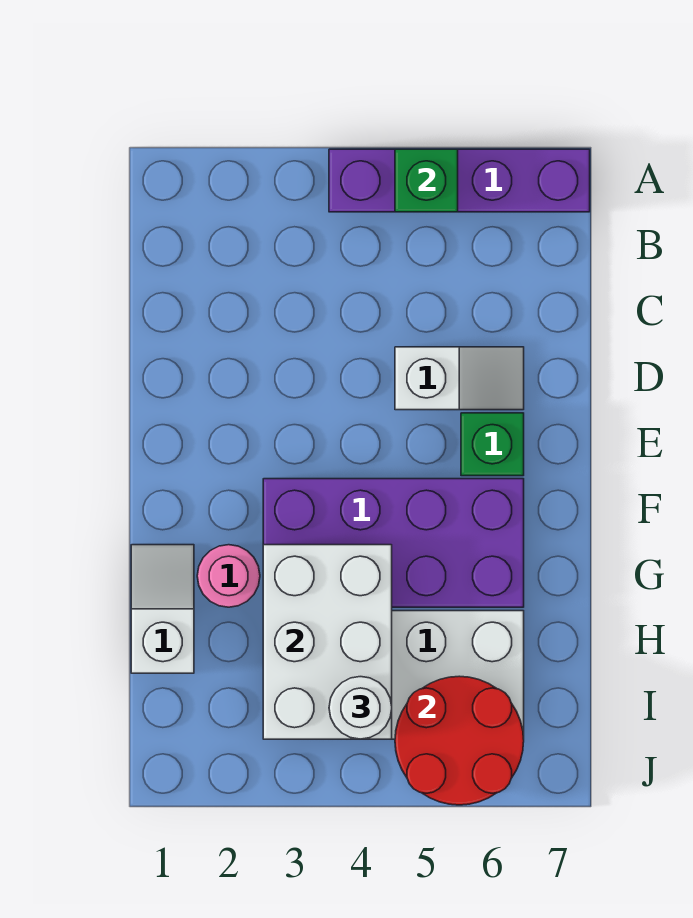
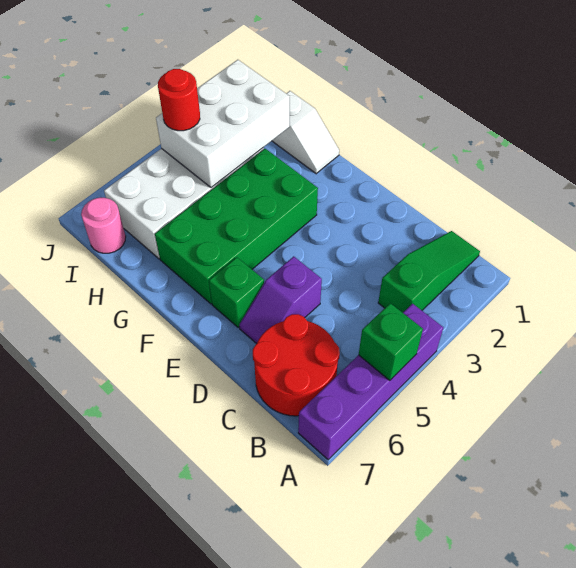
none -> green 1x3 slope [378,231,480,313]
white 1x2 slope [395,347,524,410] -> purple 1x2 slope [239,256,322,344]
purple 2x4 brick [263,479,524,607] -> green 2x4 brick [155,149,318,304]
pink 1x1 round brick [197,545,260,607] -> pink 1x1 round brick moved to [81,198,126,253]
white 2x3 brick [263,545,392,739] -> white 2x3 brick turned to [156,60,290,188]
white 1x1 round brick [329,677,392,739] -> red 1x1 round brick [158,69,200,131]
red 2x2 round brick [395,676,524,805] -> red 2x2 round brick moved to [253,314,340,416]

